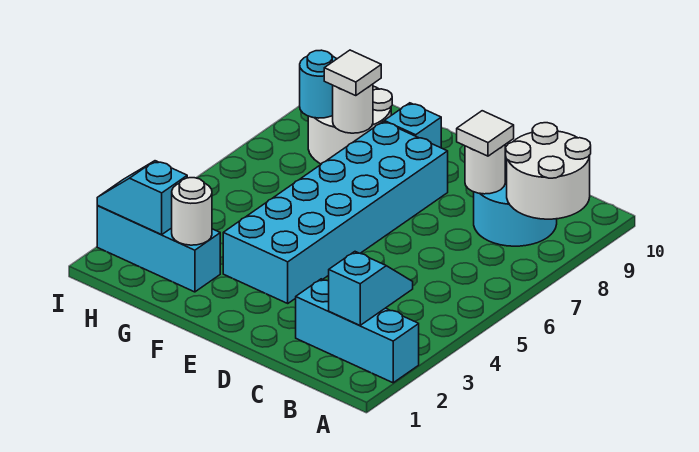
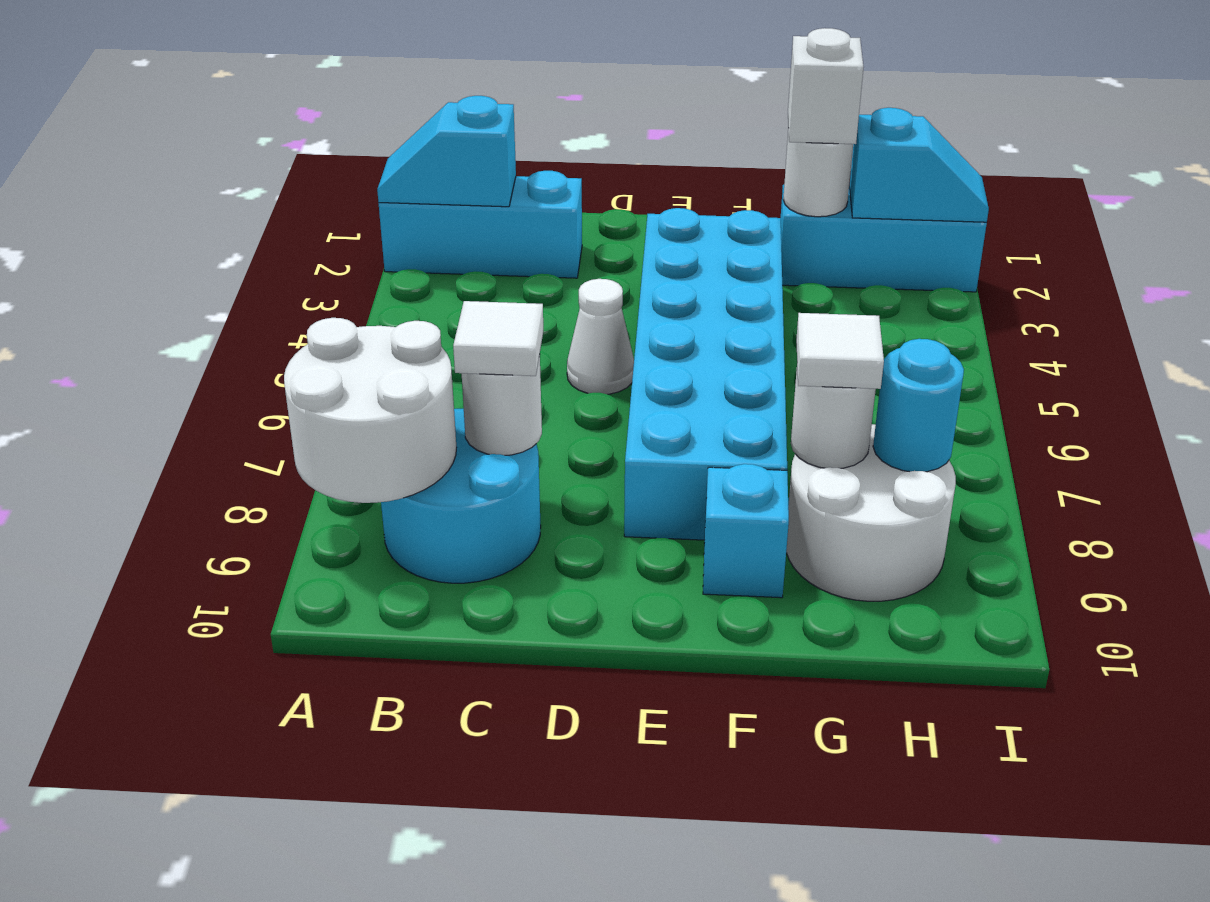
cyan 1x2 slope [329,252,413,325] -> cyan 1x2 slope turned to [377,96,516,207]
none -> white 1x1 cone [567,279,634,394]
none -> white 1x1 brick [788,28,864,144]

